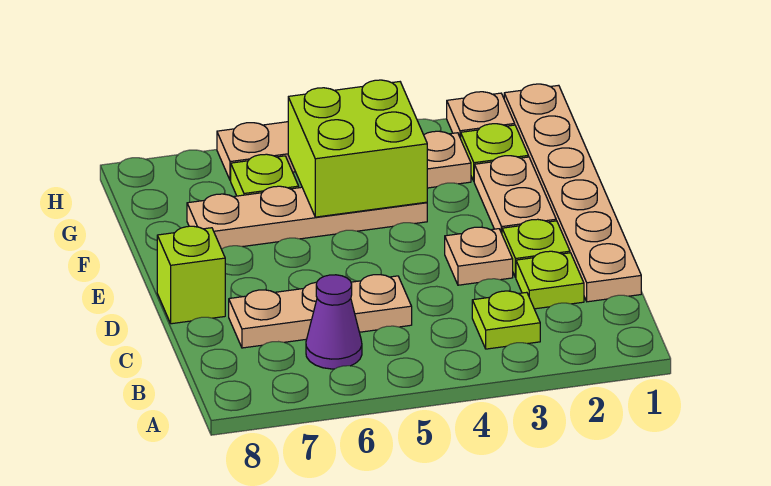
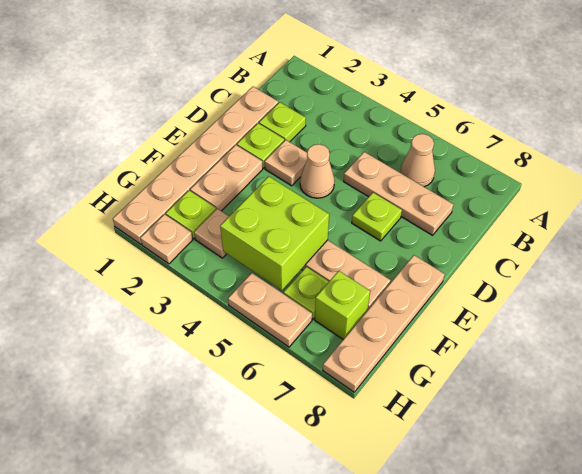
lime 1x1 plate [472,291,540,349] -> lime 1x1 plate moved to [352,193,402,241]
purple 1x1 cone [306,275,362,369] -> tan 1x1 cone [400,134,435,187]
none -> tan 1x1 cone [300,144,335,198]
lime 1x1 brick [157,226,225,324] -> lime 1x1 brick moved to [315,271,370,339]
none -> tan 1x4 plate [323,255,445,392]

